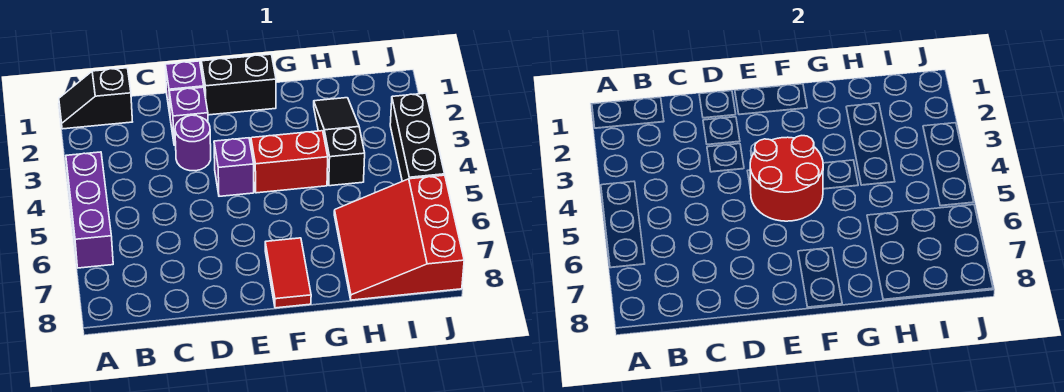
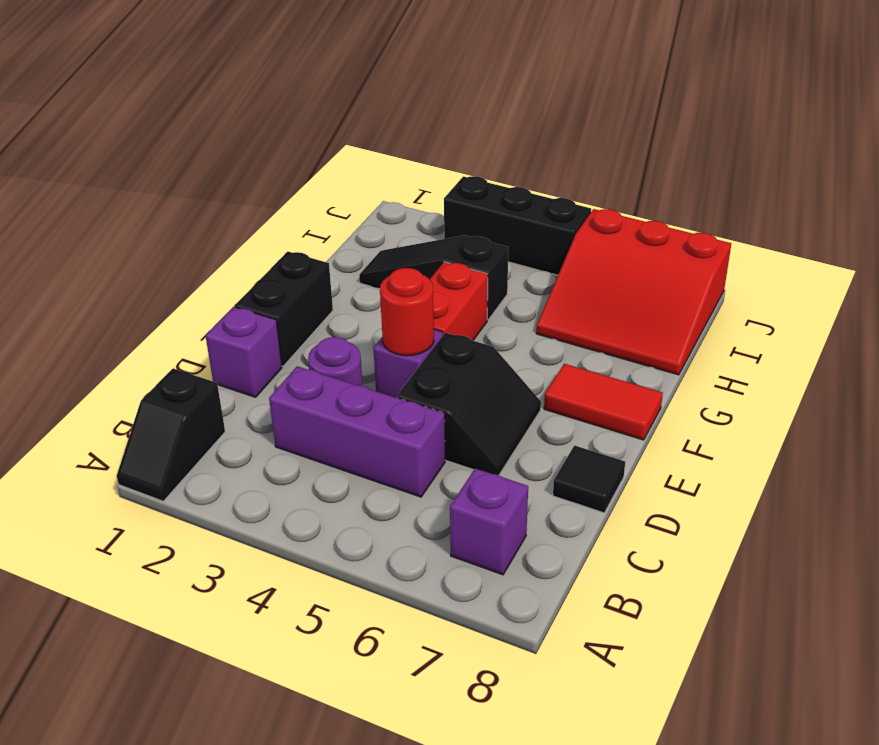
purple 1x3 brick [66,152,113,268] -> purple 1x3 brick moved to [269,366,445,497]
purple 1x1 brick [169,87,208,145] -> purple 1x1 brick moved to [450,468,528,575]
none -> black 2x2 slope [397,333,541,475]
none -> black 1x1 tile [553,446,625,513]
red 2x2 round brick [750,136,823,221] -> red 1x1 round brick [380,268,434,356]

